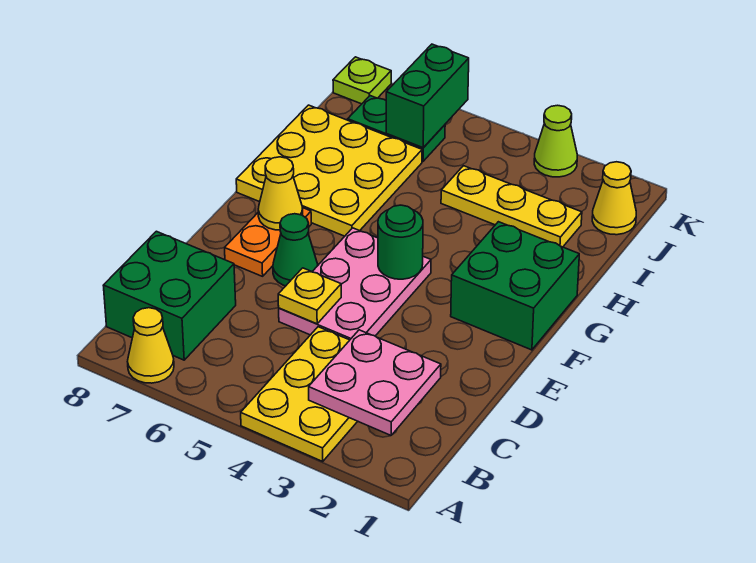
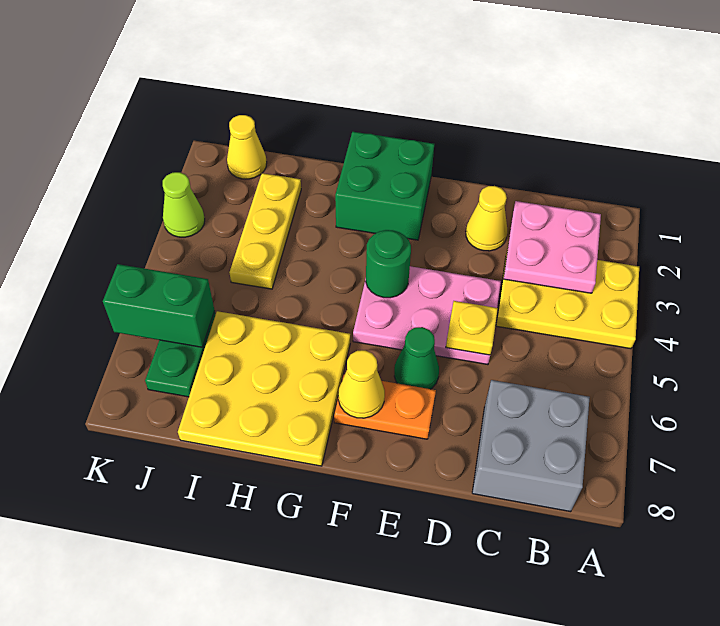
yellow 1x1 cone [127,308,174,383] -> yellow 1x1 cone moved to [466,186,507,251]
green 2x2 brick [103,231,236,360] -> grey 2x2 brick [472,380,590,512]
lime 1x1 plate [333,57,391,104] -> none

